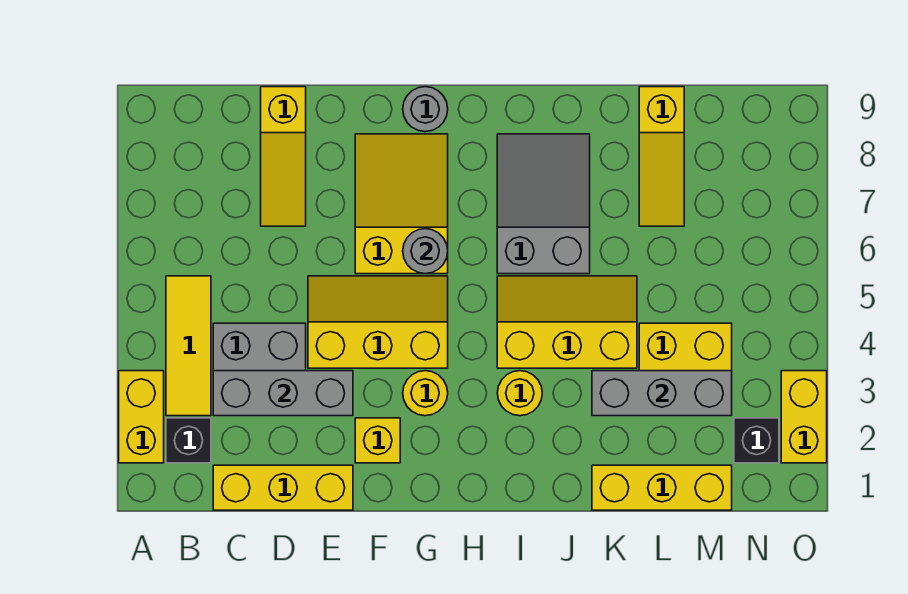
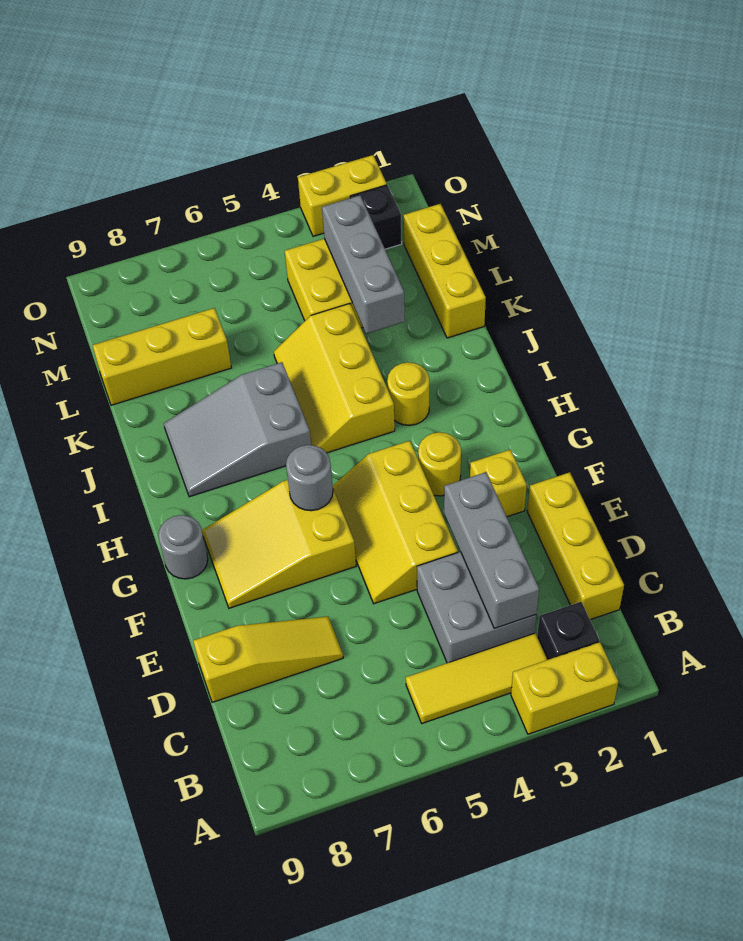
yellow 1x3 slope [639,87,684,226] -> yellow 1x3 brick [92,308,231,405]

